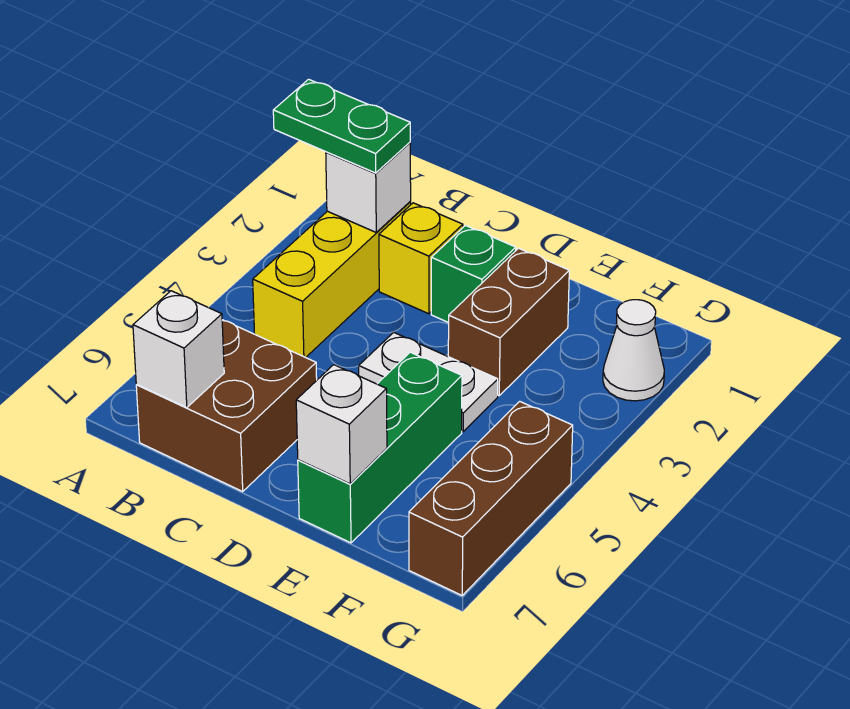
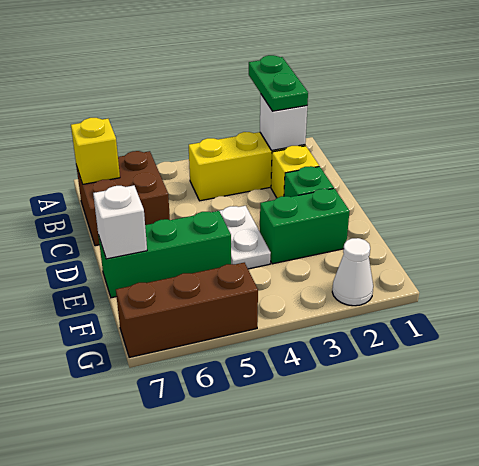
white 1x1 brick [133,291,224,408] -> yellow 1x1 brick [71,118,120,184]
brown 1x2 brick [448,248,569,396] -> green 1x2 brick [260,188,349,264]

